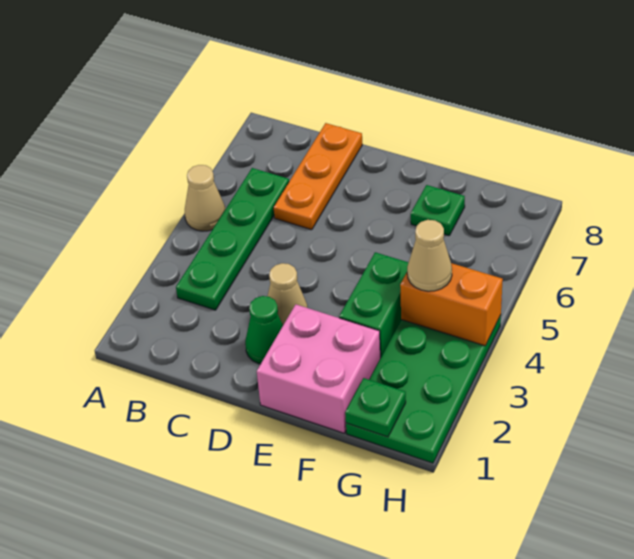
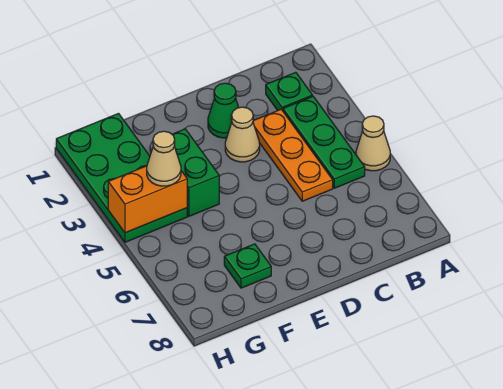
green 1x4 plate [176,168,289,310] -> green 1x3 plate [283,97,365,188]
orange 1x3 plate [273,123,362,230] -> orange 1x3 plate moved to [253,109,333,201]
pink 2x2 brick [257,305,380,433] -> none
green 1x1 plate [345,378,406,437] -> green 1x1 plate moved to [266,72,313,111]

